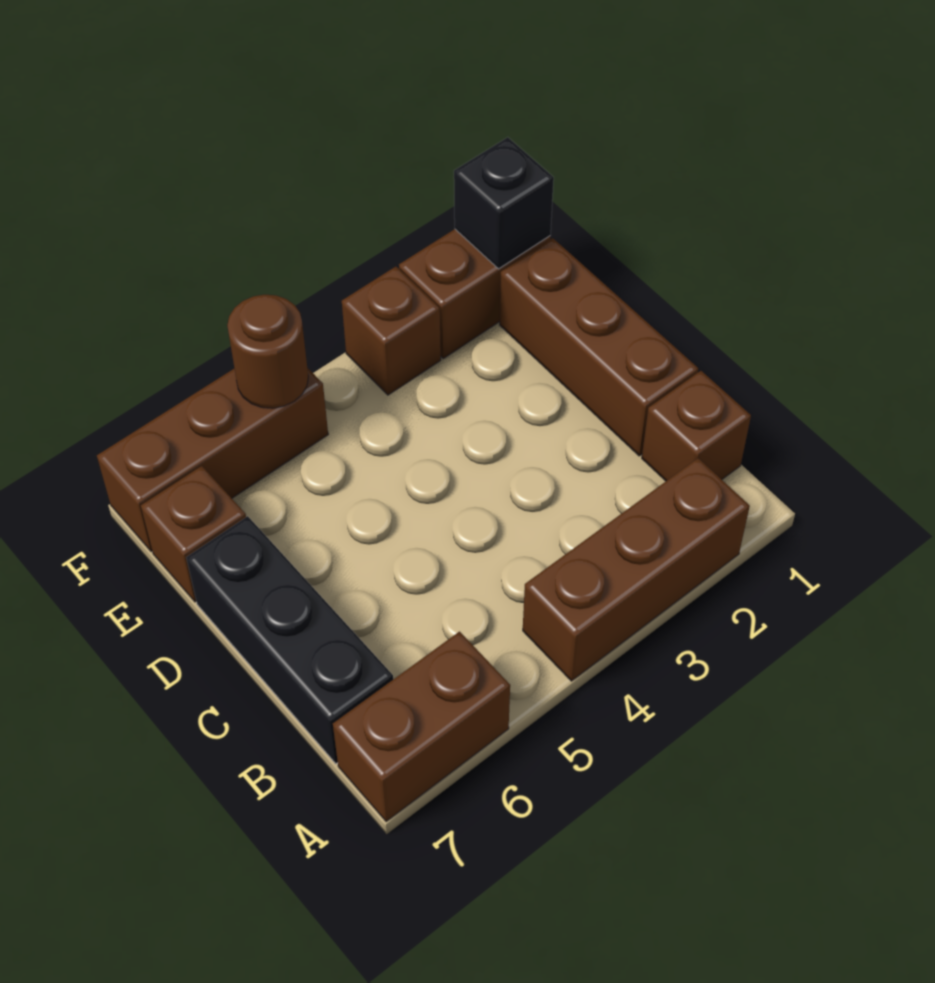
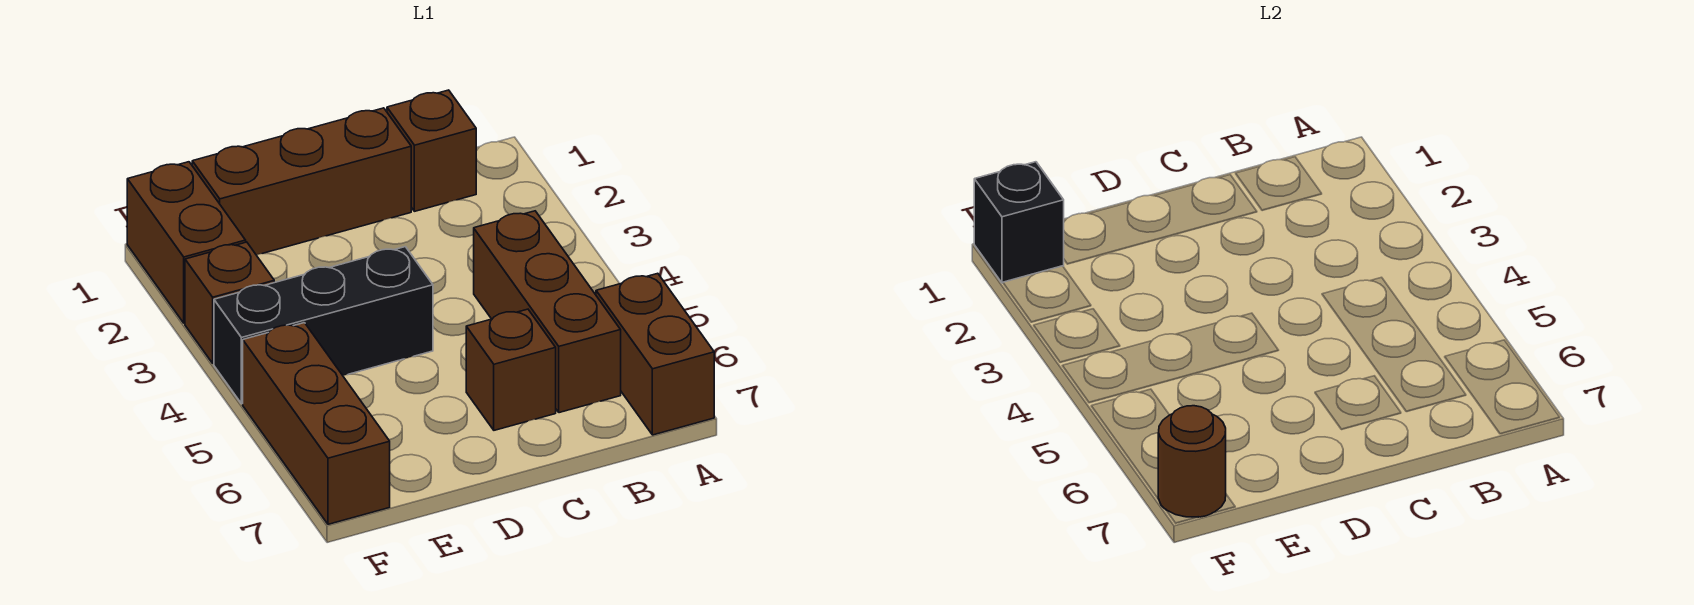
brown 1x3 brick [523,458,750,681] -> brown 1x3 brick moved to [474,211,621,413]
black 1x3 brick [186,516,393,764] -> black 1x3 brick moved to [214,247,433,404]
brown 1x1 brick [141,466,246,602] -> brown 1x1 brick moved to [466,309,556,430]
brown 1x1 round brick [227,295,308,408] -> brown 1x1 round brick moved to [1158,406,1226,517]

